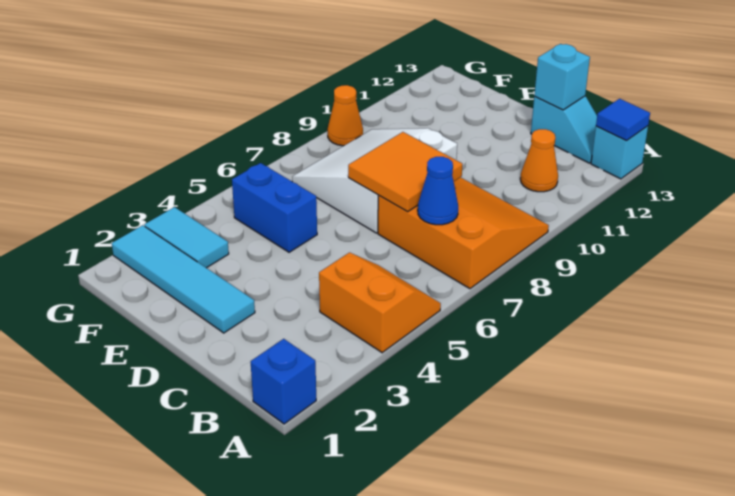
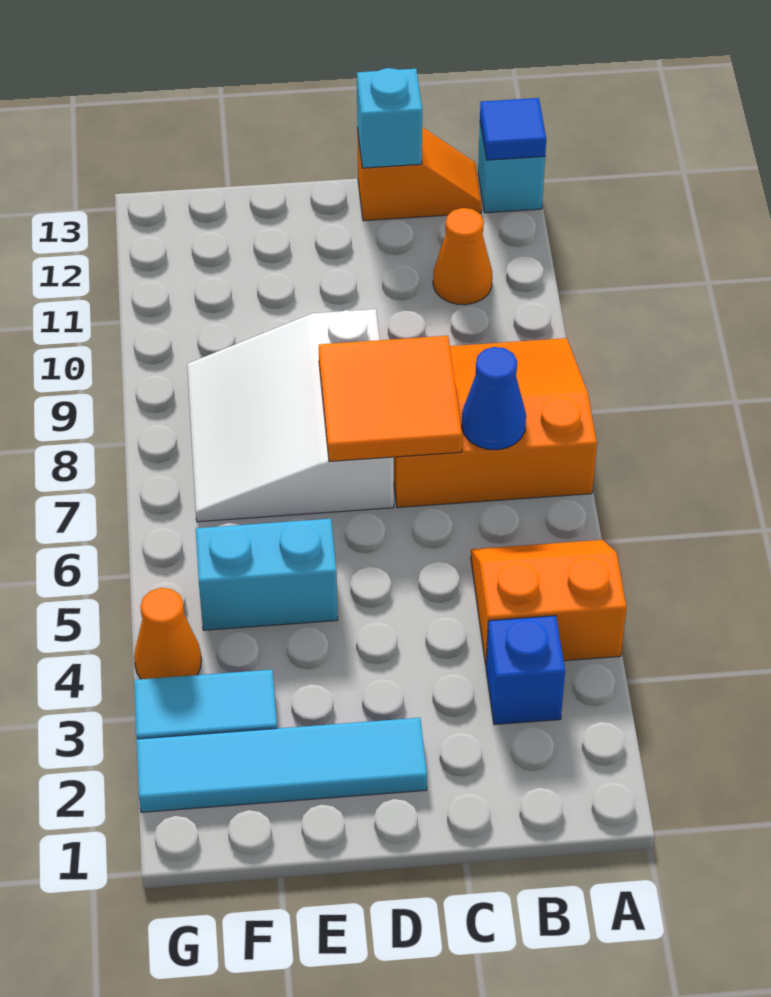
blue 1x1 brick [251,339,316,424] -> blue 1x1 brick moved to [486,616,565,725]
cyan 1x2 slope [531,96,597,163] -> orange 1x2 slope [357,127,482,221]
blue 1x2 brick [232,163,317,252] -> cyan 1x2 brick [196,519,338,630]
orange 1x1 cone [328,85,363,146] -> orange 1x1 cone moved to [134,588,202,679]

